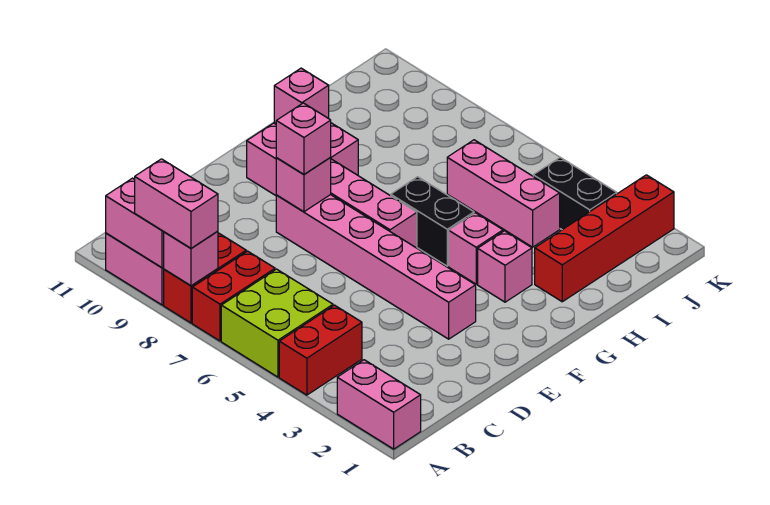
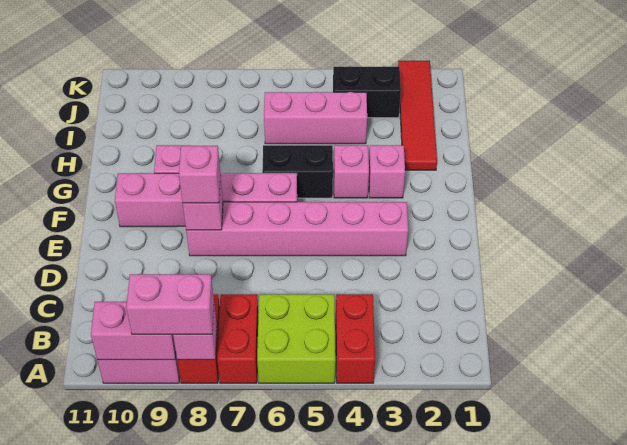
pink 1x2 brick [337,360,421,449] -> none
red 1x4 brick [535,175,674,302] -> red 1x4 tile [398,61,437,170]
pink 1x1 brick [274,68,329,123] -> none

